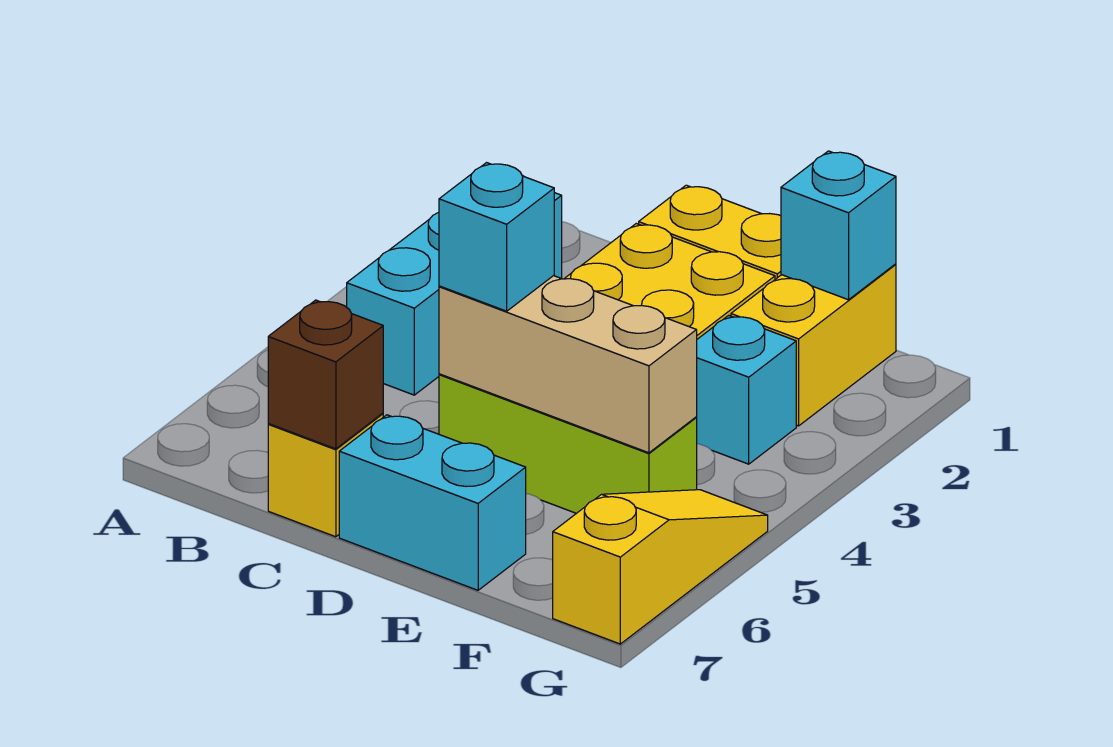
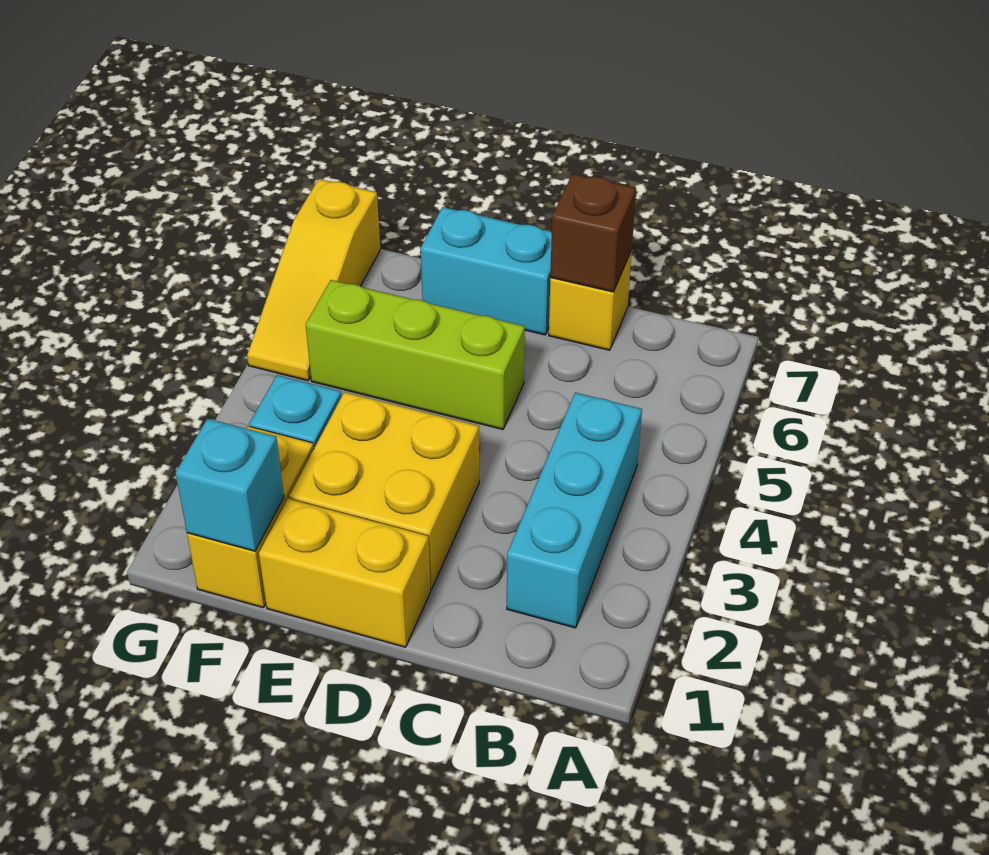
tan 1x3 brick [439,276,697,453] -> none
cyan 1x1 brick [439,163,554,311] -> none

